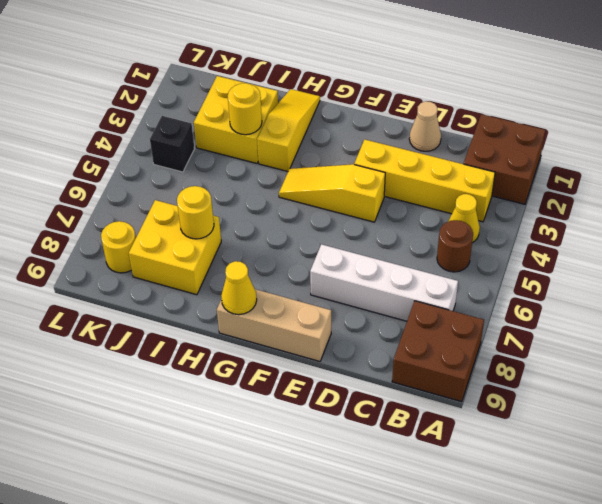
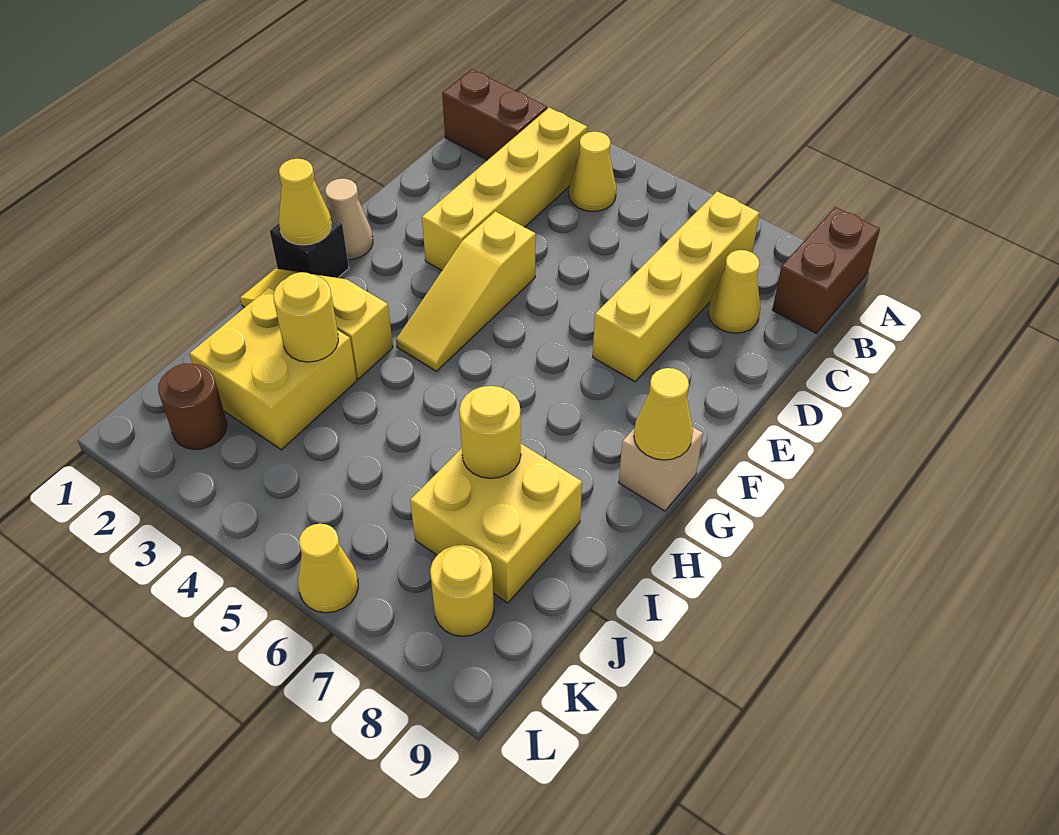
brown 2x2 brick [464,114,545,204] -> brown 1x2 brick [442,69,547,160]
brown 2x2 brick [392,301,484,402] -> brown 1x2 brick [772,207,880,333]
brown 1x1 round brick [437,220,473,272] -> brown 1x1 round brick moved to [158,364,227,450]
white 1x4 brick [310,244,458,321] -> yellow 1x4 brick [593,191,760,382]
none -> yellow 1x1 cone [708,250,760,333]
tan 1x1 cone [409,101,441,151] -> tan 1x1 cone moved to [325,179,373,260]
tan 1x3 brick [217,289,331,361] -> tan 1x1 brick [619,427,703,511]
none -> yellow 1x1 cone [279,159,331,245]
black 1x1 brick [150,116,194,172] -> black 1x1 brick moved to [270,218,349,278]
none -> yellow 1x1 cone [298,524,358,613]

